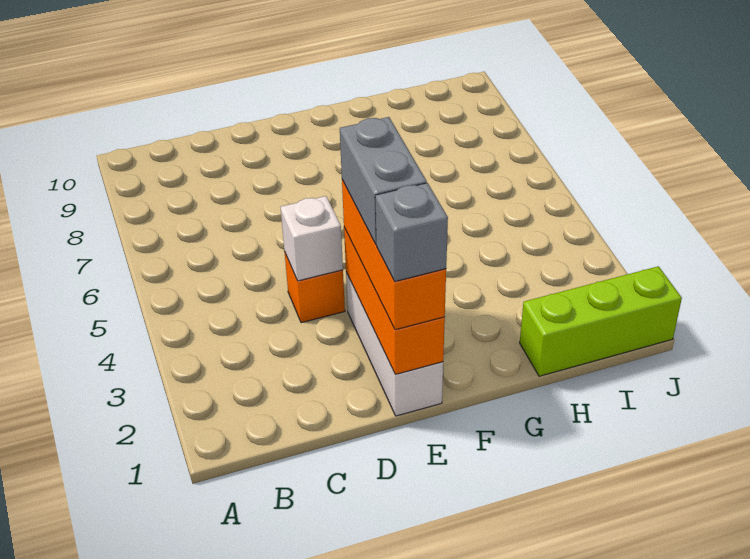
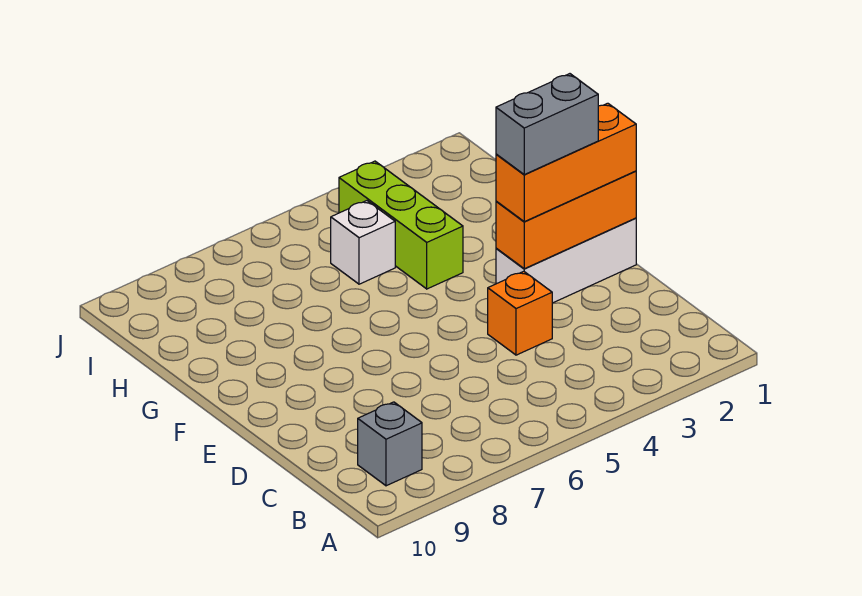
white 1x1 brick [281,196,343,281] -> white 1x1 brick moved to [331,201,395,284]
grey 1x1 brick [375,183,448,281] -> grey 1x1 brick moved to [358,402,422,486]
lime 1x3 brick [520,266,682,376] -> lime 1x3 brick moved to [339,161,463,289]

